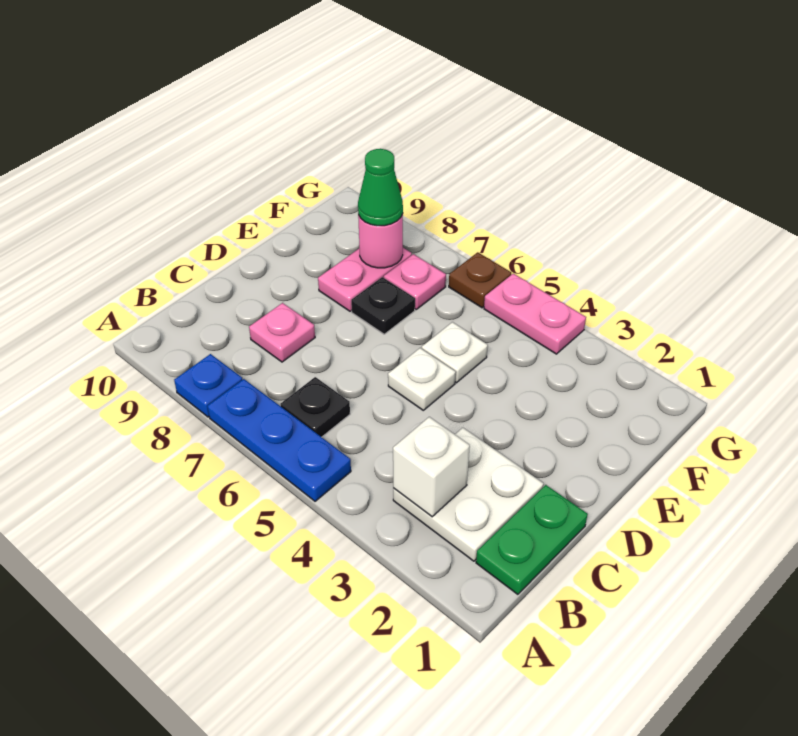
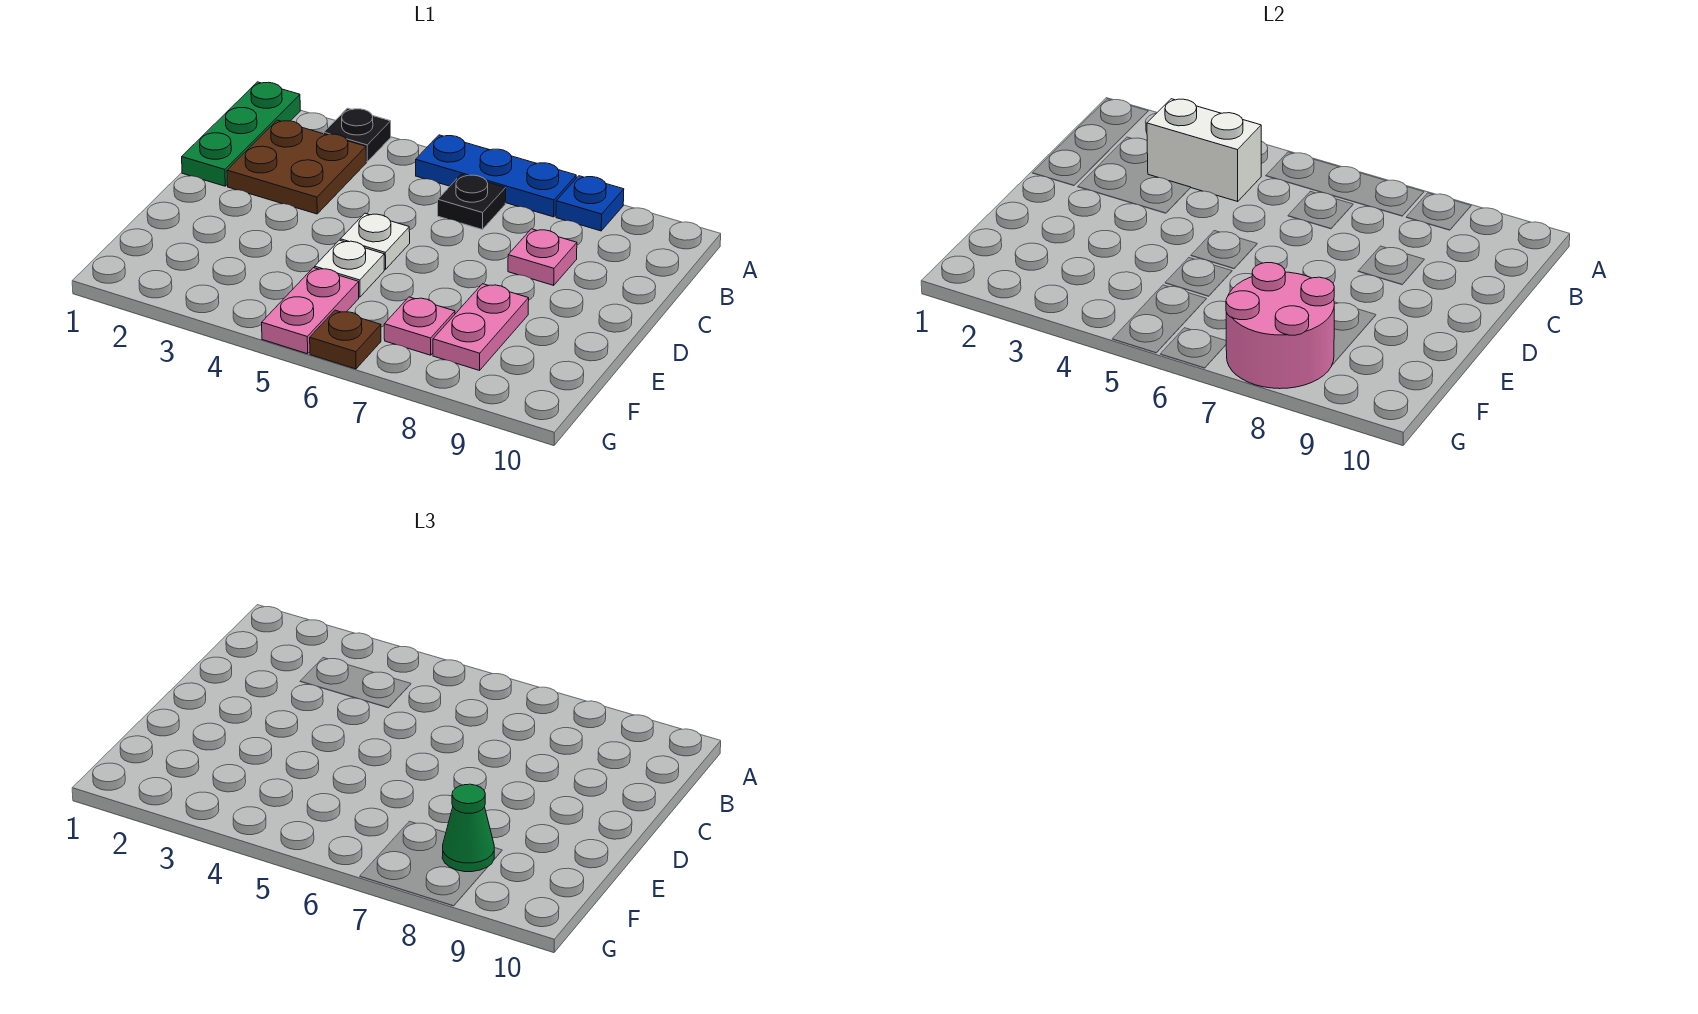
green 1x2 plate [476,485,588,594] -> green 1x3 plate [182,82,300,186]
white 2x2 plate [393,428,544,561] -> brown 2x2 plate [227,120,366,214]
white 1x1 brick [393,417,470,517] -> white 1x2 brick [1147,99,1261,201]
black 1x1 plate [351,277,415,334] -> black 1x1 plate moved to [324,108,391,162]
pink 1x1 round brick [358,214,403,268] -> pink 2x2 round brick [1226,263,1334,389]
pink 1x2 plate [484,274,586,354] -> pink 1x2 plate turned to [262,268,359,354]

